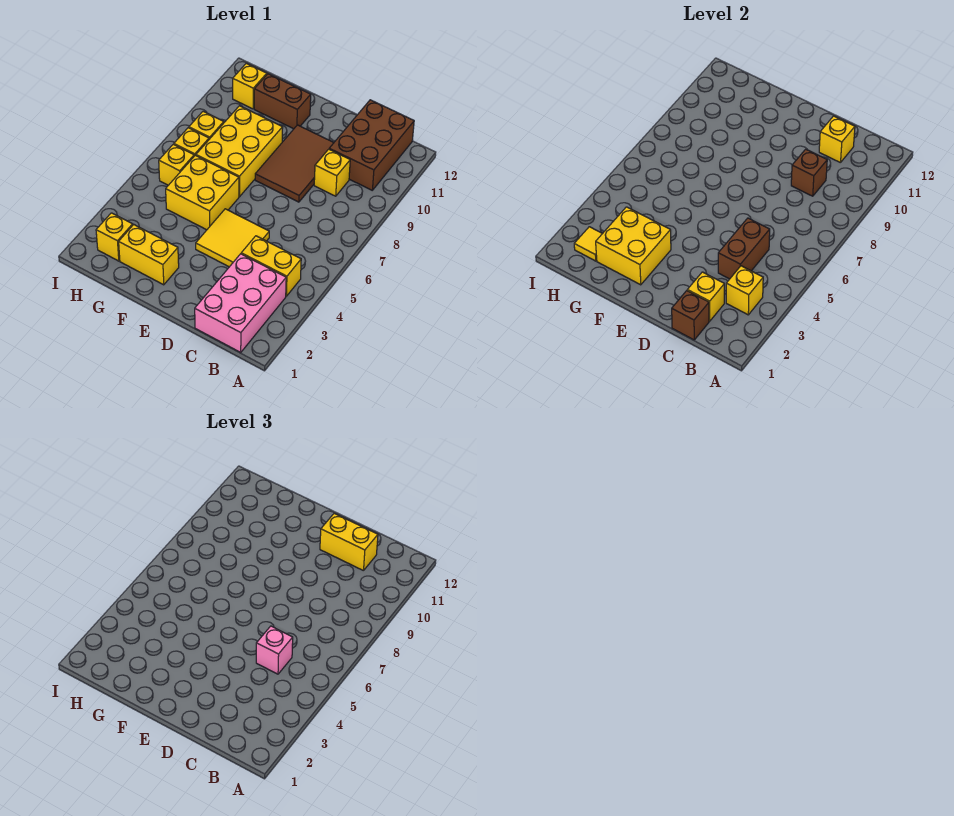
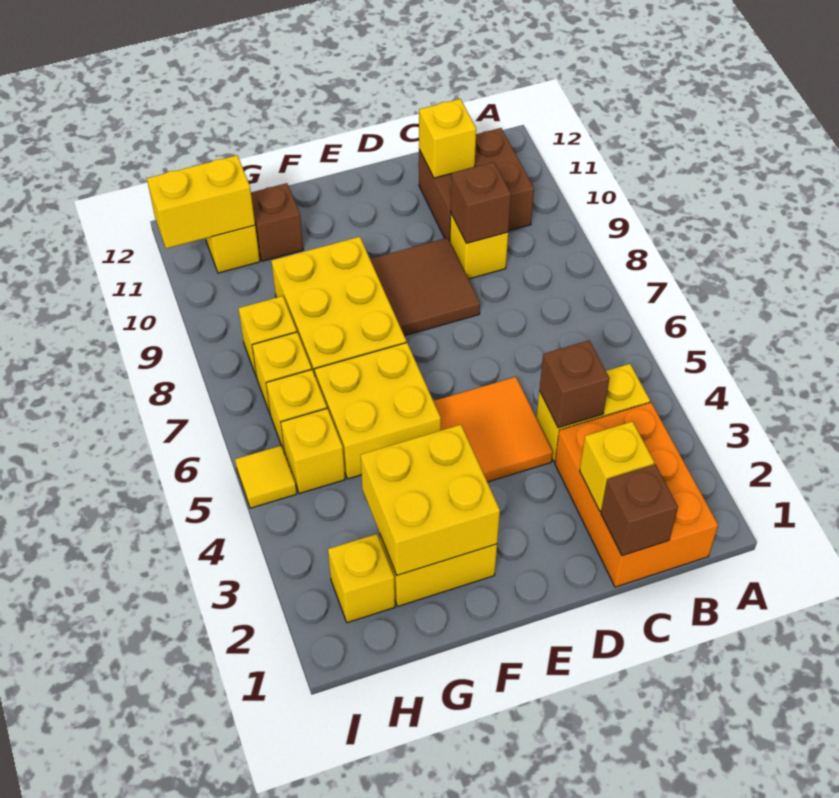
pink 2x3 brick [195,254,286,352] -> orange 2x3 brick [555,403,718,587]
yellow 1x1 brick [726,266,763,315] -> yellow 1x1 brick moved to [281,409,345,494]
brown 2x3 brick [329,100,414,190] -> brown 2x2 brick [419,128,534,241]
brown 1x2 brick [718,218,770,279] -> brown 1x1 brick [539,341,610,428]
pink 1x1 brick [256,626,293,674] -> none
yellow 1x2 brick [320,513,378,571] -> yellow 1x2 brick moved to [147,155,255,249]
yellow 2x2 tile [196,209,269,267] -> orange 2x2 tile [434,377,553,482]
brown 2x3 tile [255,125,334,202] -> brown 2x2 tile [370,238,480,336]
brown 1x2 brick [254,74,311,129] -> brown 1x1 brick [251,183,303,261]
yellow 1x1 tile [574,227,602,261] -> yellow 1x1 tile moved to [235,446,297,508]

